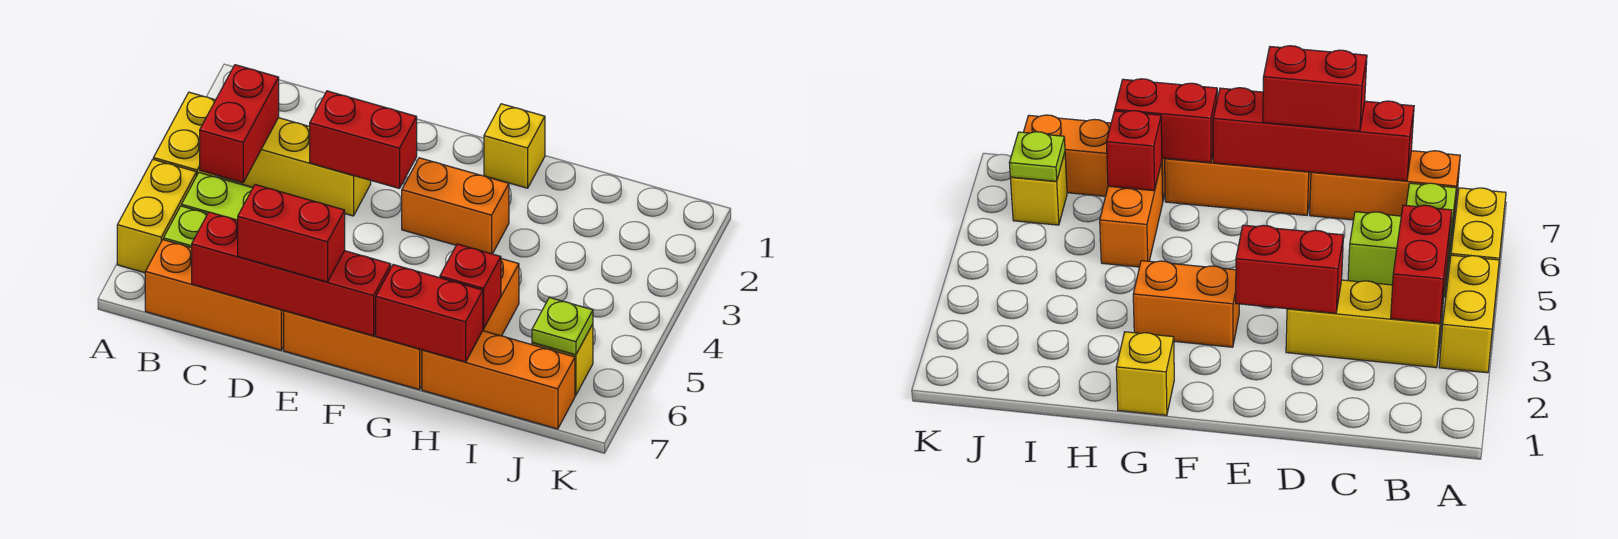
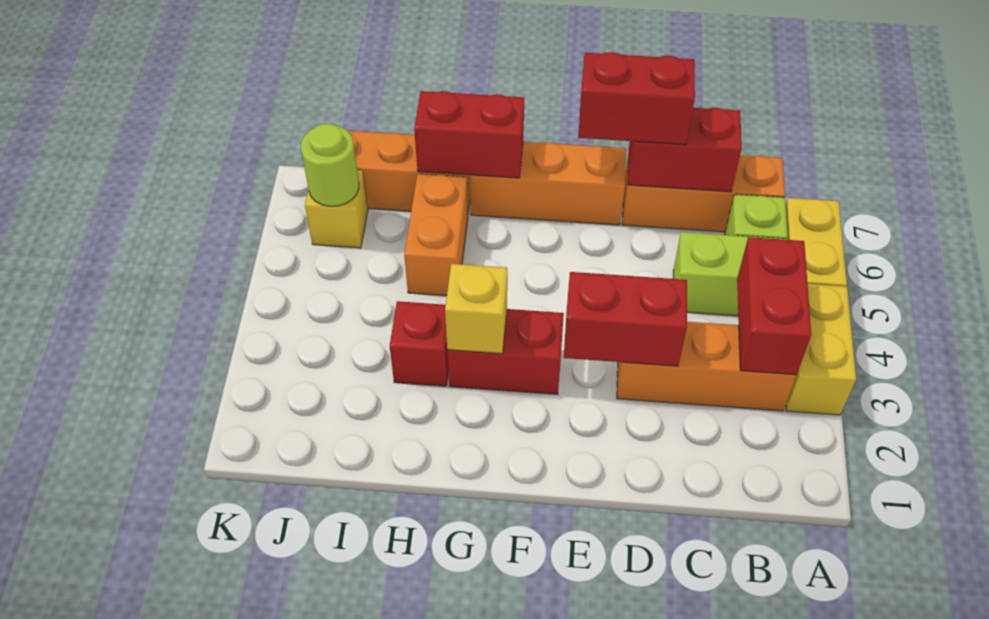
yellow 1x3 brick [218,118,371,216] -> orange 1x3 brick [617,322,797,411]
red 1x4 brick [192,212,391,336] -> red 1x2 brick [628,108,742,192]
orange 1x2 brick [402,158,509,254] -> red 1x2 brick [447,309,564,395]
yellow 1x1 brick [484,104,545,188] -> yellow 1x1 brick moved to [445,264,507,354]
red 1x1 brick [440,244,501,329] -> red 1x1 brick moved to [390,301,448,386]
lime 1x1 plate [532,297,593,355] -> lime 1x1 round brick [301,124,359,206]

